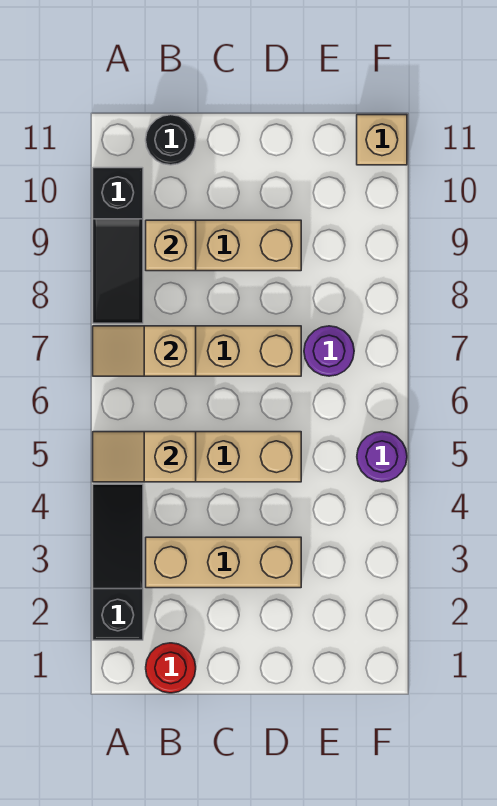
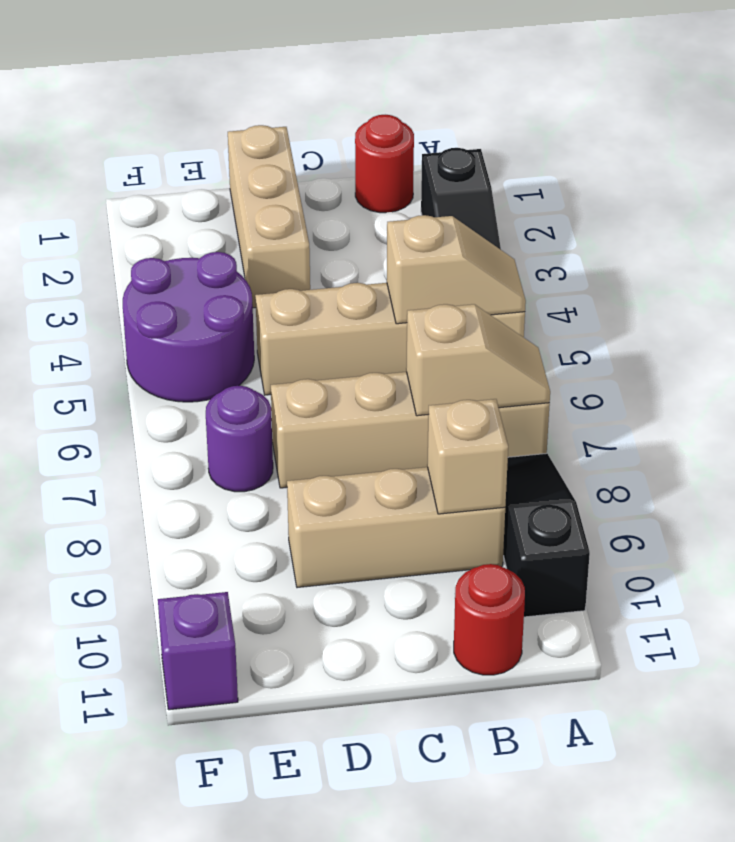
tan 1x3 brick [146,537,301,588] -> tan 1x3 brick turned to [228,125,310,308]
black 1x1 round brick [146,115,196,165] -> red 1x1 round brick [454,564,525,675]
purple 1x1 round brick [357,432,407,482] -> purple 2x2 round brick [123,252,254,402]
tan 1x1 brick [357,115,407,165] -> purple 1x1 brick [158,592,238,710]

